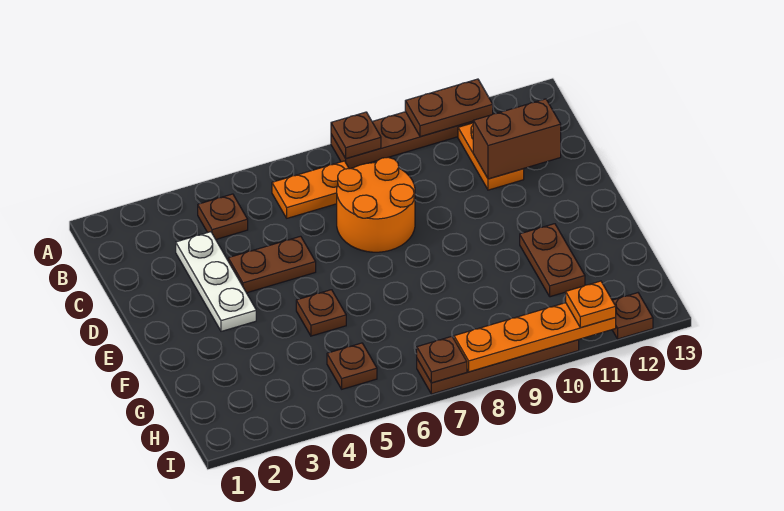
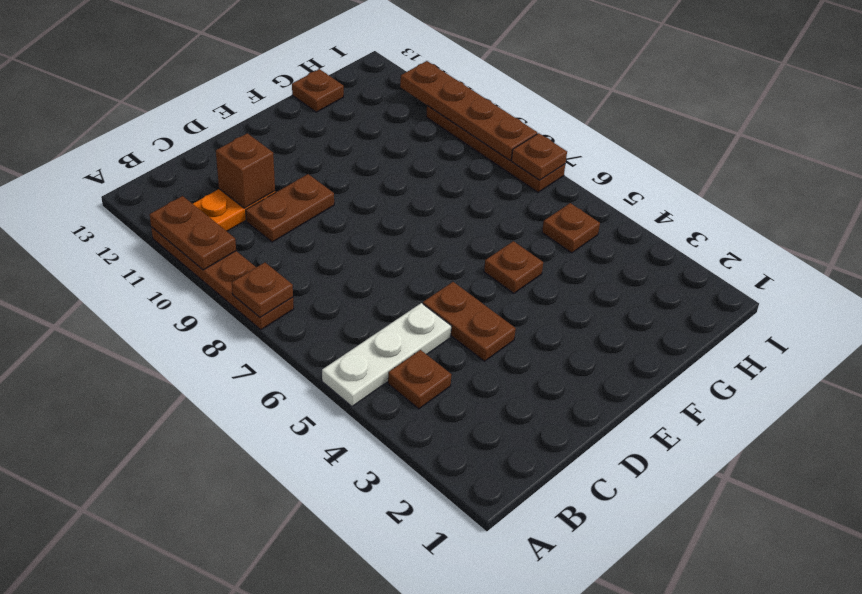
orange 1x2 plate [272,161,349,218] -> none
white 1x3 plate [176,232,256,331] -> white 1x3 plate moved to [322,303,452,406]
orange 2x2 round brick [337,157,415,252] -> none
brown 1x2 brick [473,99,561,179] -> brown 1x1 brick [216,133,275,208]
brown 1x2 plate [520,224,585,297] -> brown 1x2 plate moved to [246,174,334,242]
orange 1x4 plate [454,303,616,372] -> brown 1x4 plate [400,61,537,160]
orange 1x1 plate [566,281,616,328] -> none
brown 1x1 plate [612,293,653,339] -> brown 1x1 plate moved to [292,69,344,112]

